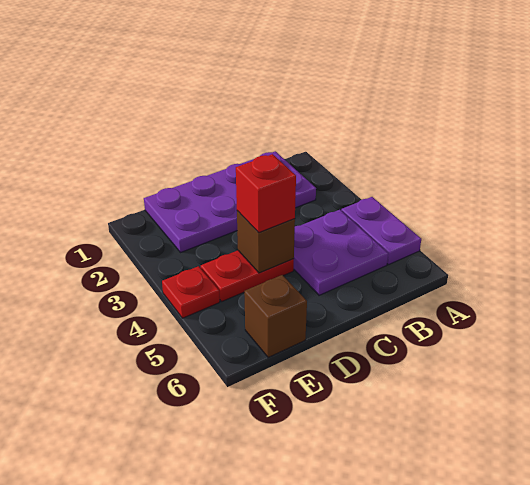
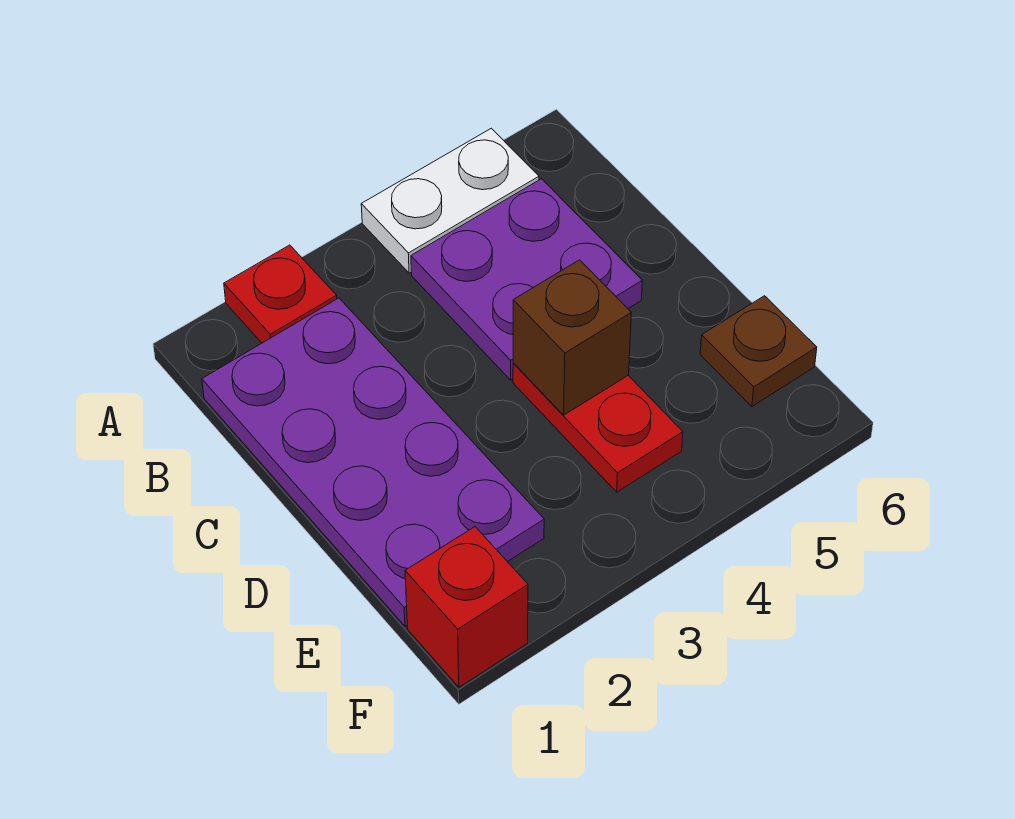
purple 1x2 plate [341,197,421,265] -> white 1x2 plate [361,128,539,273]
red 1x1 brick [236,154,296,233] -> red 1x1 brick moved to [405,527,528,687]
brown 1x1 brick [244,275,307,357] -> brown 1x1 plate [700,296,817,406]
red 1x1 plate [162,266,220,318] -> red 1x1 plate moved to [224,245,337,343]

